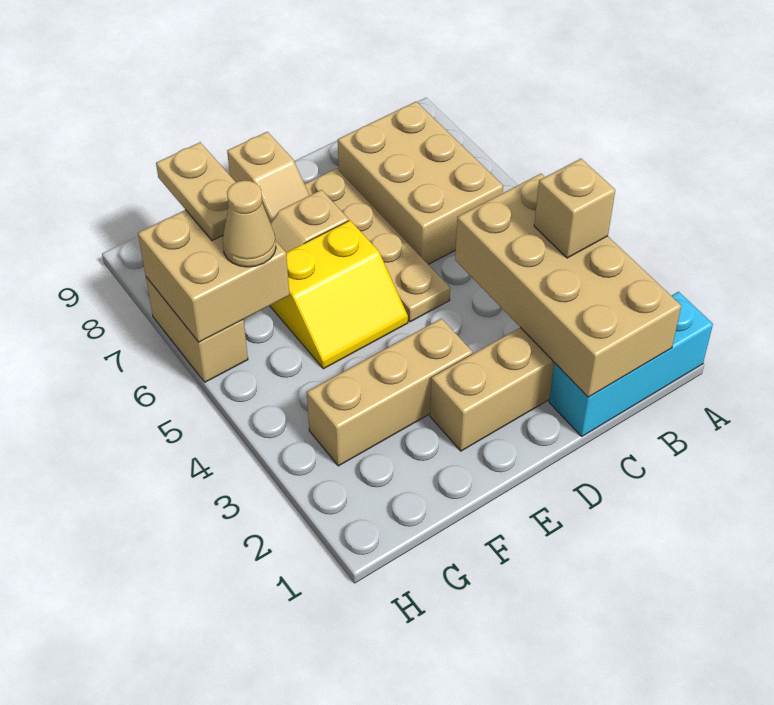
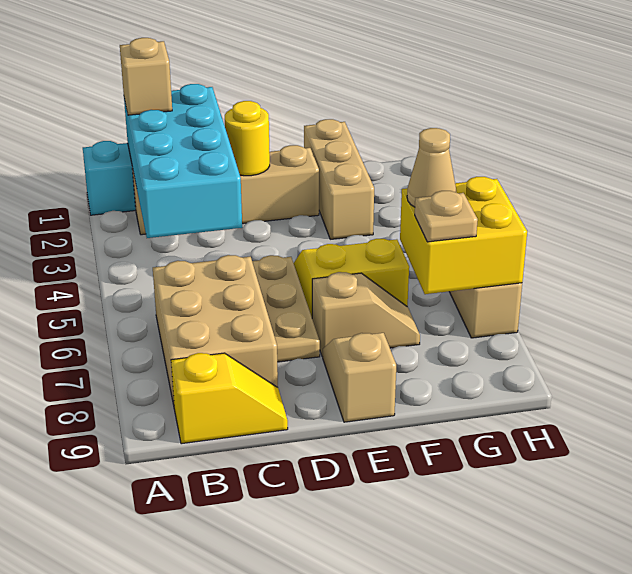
tan 2x4 brick [455,174,681,397] -> cyan 2x4 brick [124,84,242,238]
tan 1x1 brick [534,159,615,258] -> tan 1x1 brick moved to [120,38,172,115]
none -> yellow 1x2 slope [171,353,288,444]
none -> yellow 1x1 round brick [225,101,270,176]
tan 1x4 plate [305,169,450,322] -> tan 1x3 plate [252,255,320,362]
tan 1x3 brick [307,318,473,466] -> tan 1x3 brick turned to [304,119,374,239]
tan 2x2 brick [138,210,289,342] -> yellow 2x2 brick [400,177,527,294]
tan 1x2 plate [156,142,236,241] -> tan 1x1 plate [415,191,478,242]

